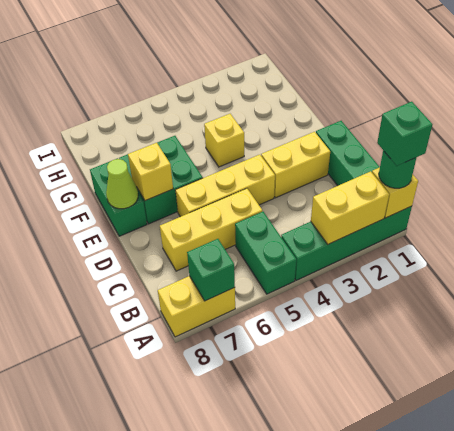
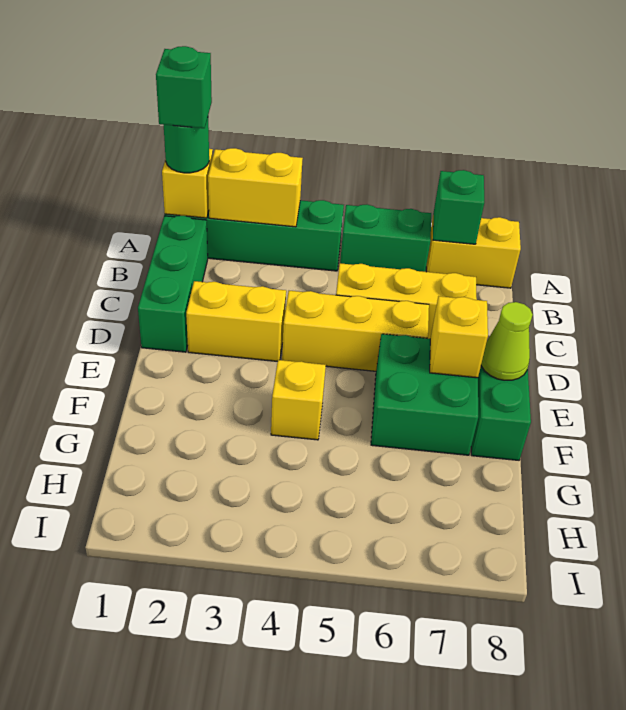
green 1x2 brick [235,211,296,294] -> green 1x2 brick turned to [340,205,431,272]

